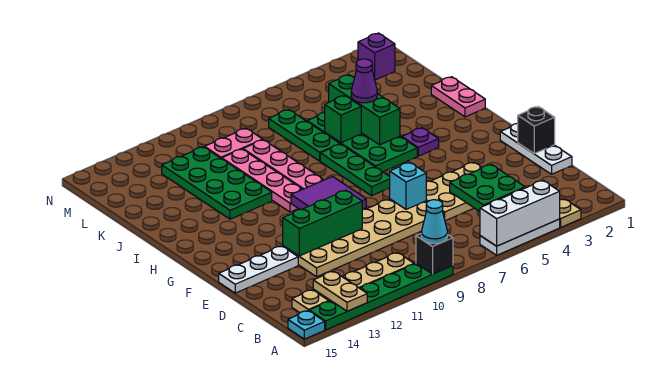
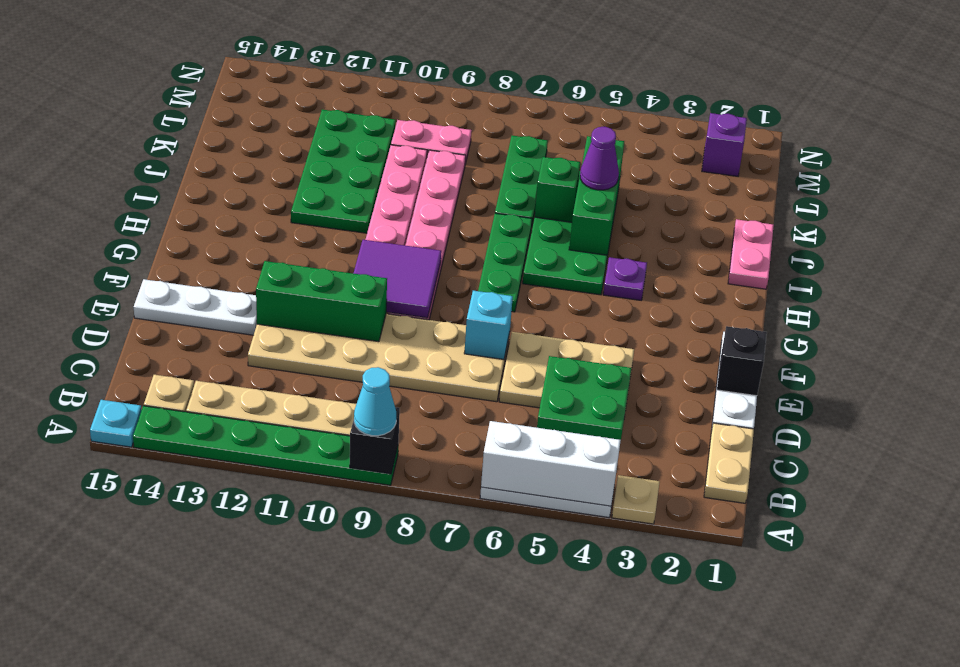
tan 1x2 plate [313,271,367,311] -> tan 1x2 plate moved to [704,423,754,503]

